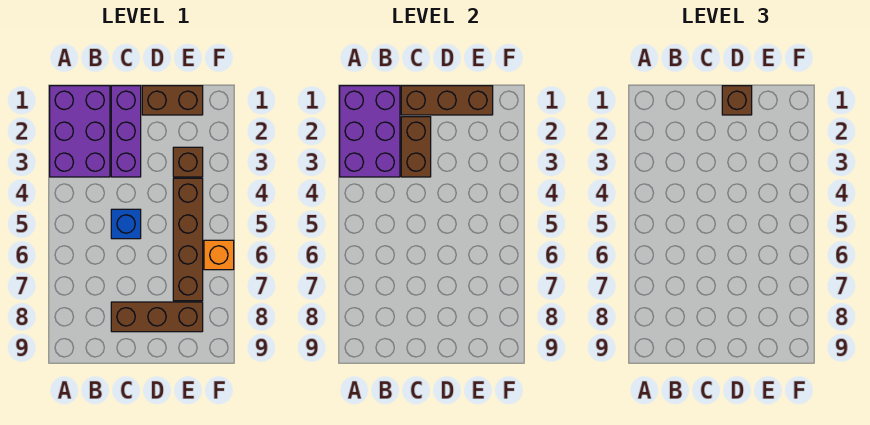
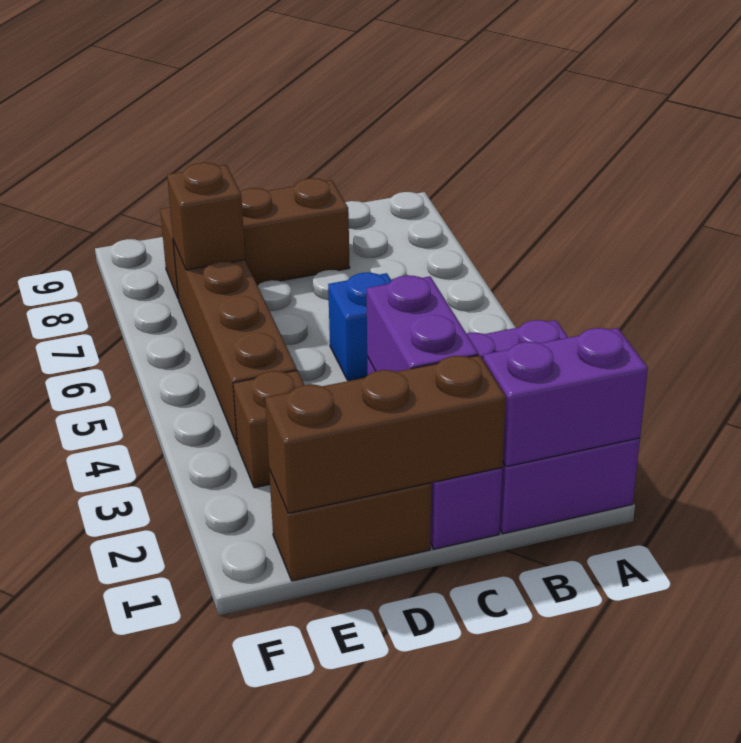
purple 2x3 brick [340,86,400,177] -> purple 1x2 brick [483,328,648,467]
brown 1x2 brick [401,117,431,177] -> purple 1x2 brick [367,276,479,372]
brown 1x1 brick [722,86,752,115] -> brown 1x1 brick moved to [167,163,245,270]
orange 1x1 brick [204,240,234,270] -> none

